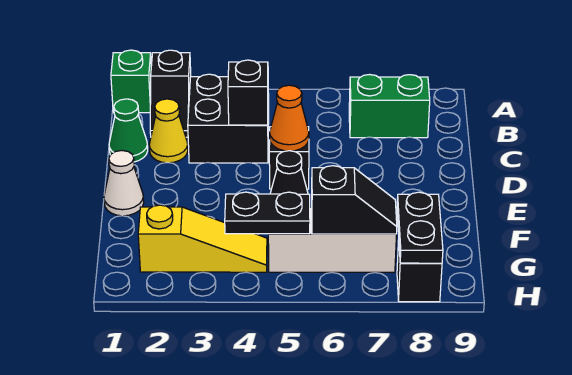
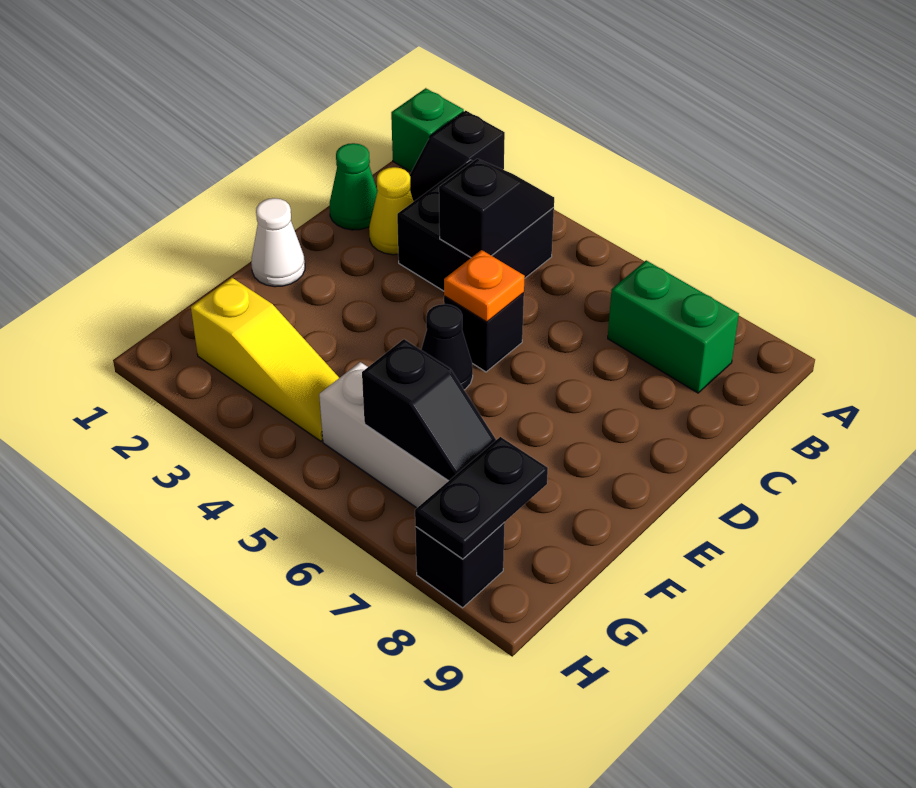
orange 1x1 cone [270,85,309,151] -> orange 1x1 plate [444,250,525,322]
black 1x2 plate [225,192,310,234] -> none

